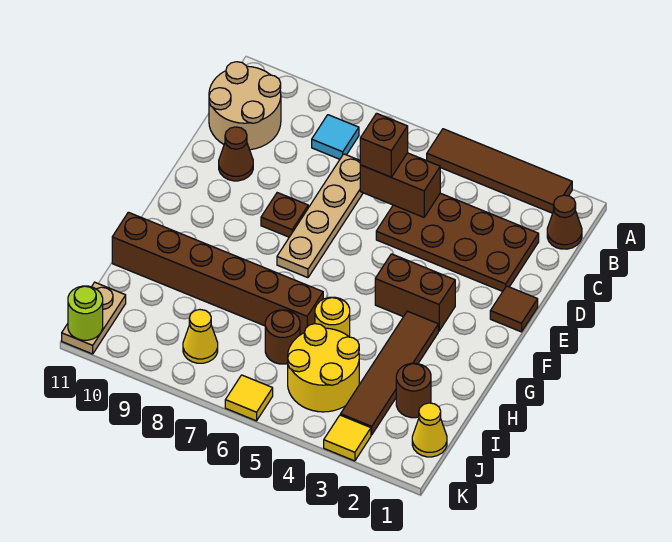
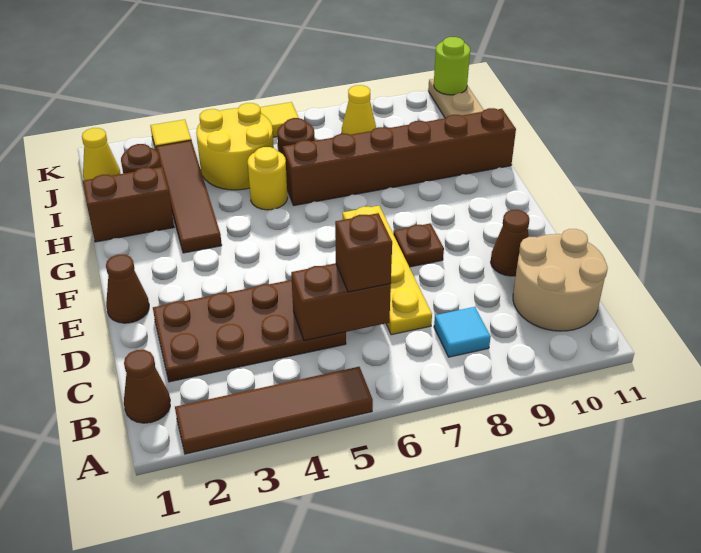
tan 1x4 plate [277,154,363,278] -> yellow 1x4 plate [343,206,432,335]
brown 1x1 tile [490,286,538,332] -> brown 1x1 cone [106,255,149,323]
brown 1x2 brick [375,254,455,331] -> brown 1x2 brick moved to [83,167,174,242]

